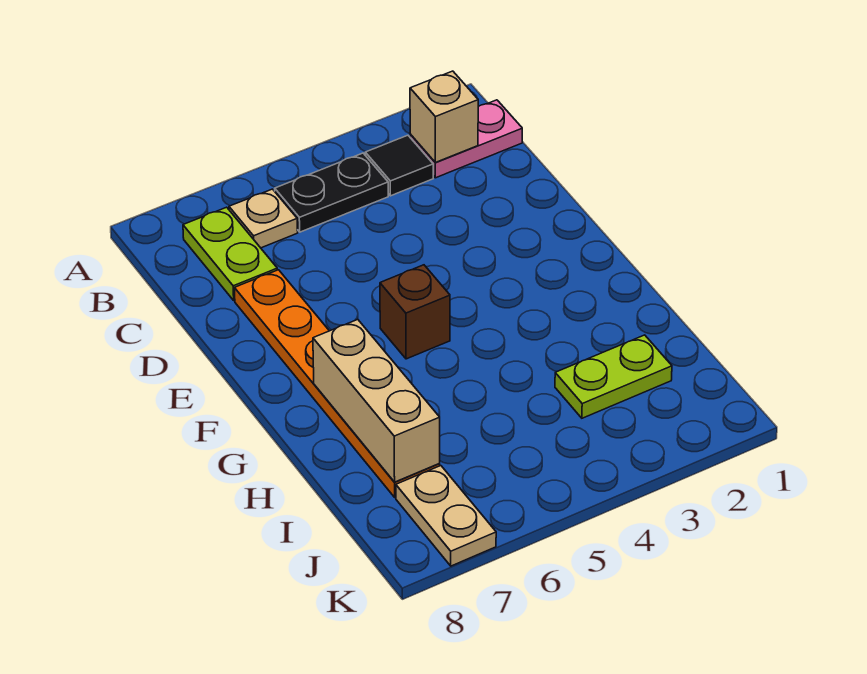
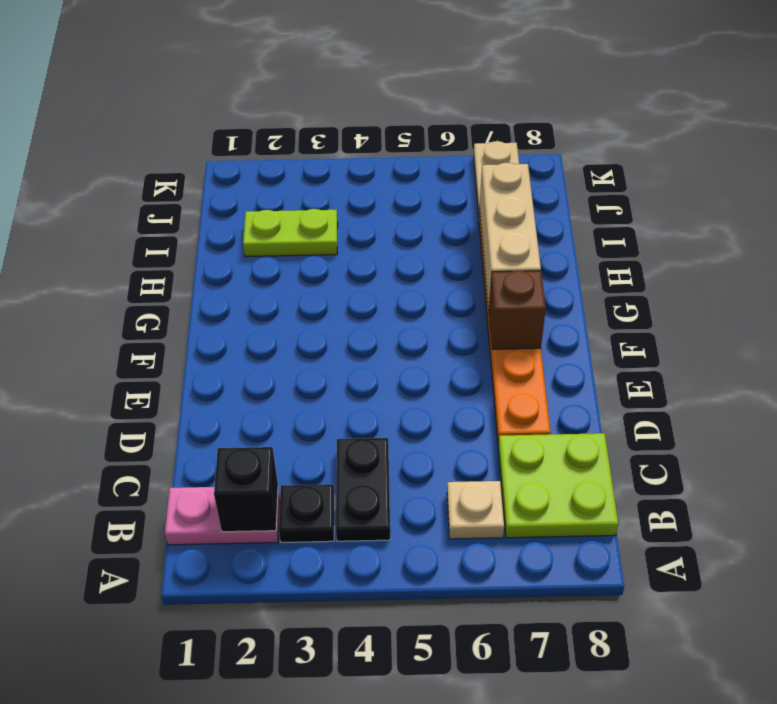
tan 1x1 brick [410,71,478,162] -> black 1x1 brick [214,447,278,532]
black 1x1 tile [365,135,433,196] -> black 1x1 plate [279,484,335,542]
black 1x2 plate [275,153,388,232] -> black 1x2 plate turned to [336,438,390,541]
lime 1x2 plate [183,207,277,301] -> lime 2x2 plate [498,433,618,538]
brown 1x1 brick [380,265,450,359] -> brown 1x1 brick moved to [489,271,546,349]

